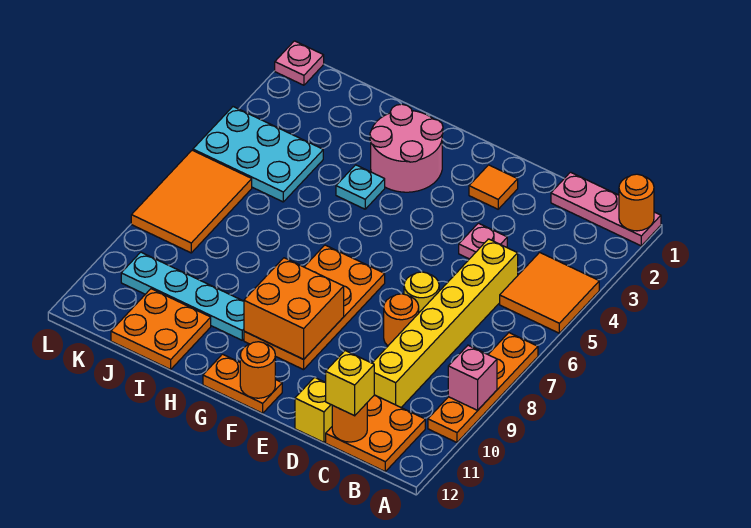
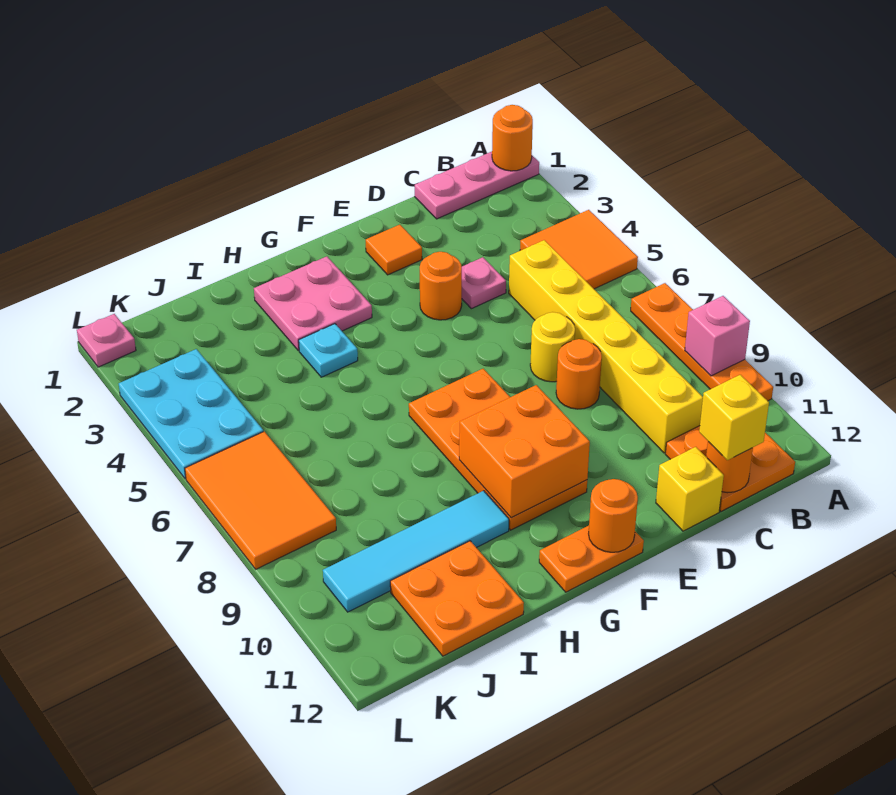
none -> orange 1x1 round brick [420,252,462,320]
pink 2x2 round brick [370,104,443,192] -> pink 2x2 plate [254,256,372,351]
cyan 1x4 plate [121,252,244,340] -> cyan 1x4 tile [323,491,509,612]
cyan 2x3 plate [193,107,323,202] -> cyan 2x3 plate turned to [119,349,263,479]

